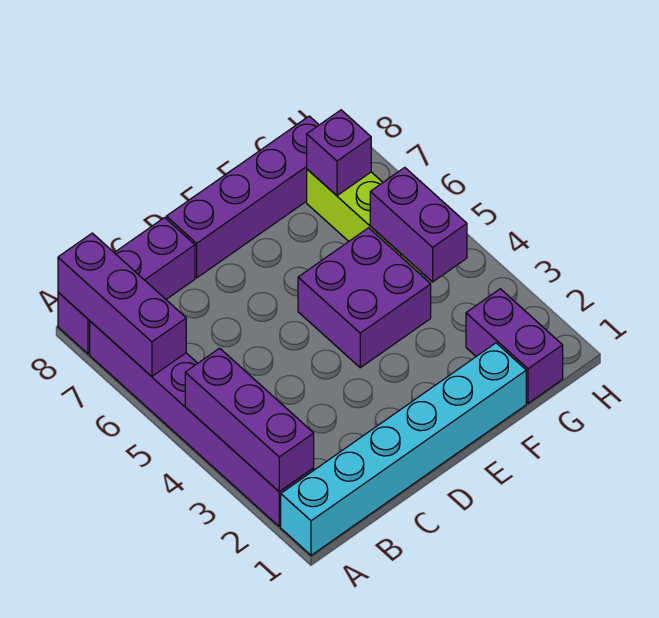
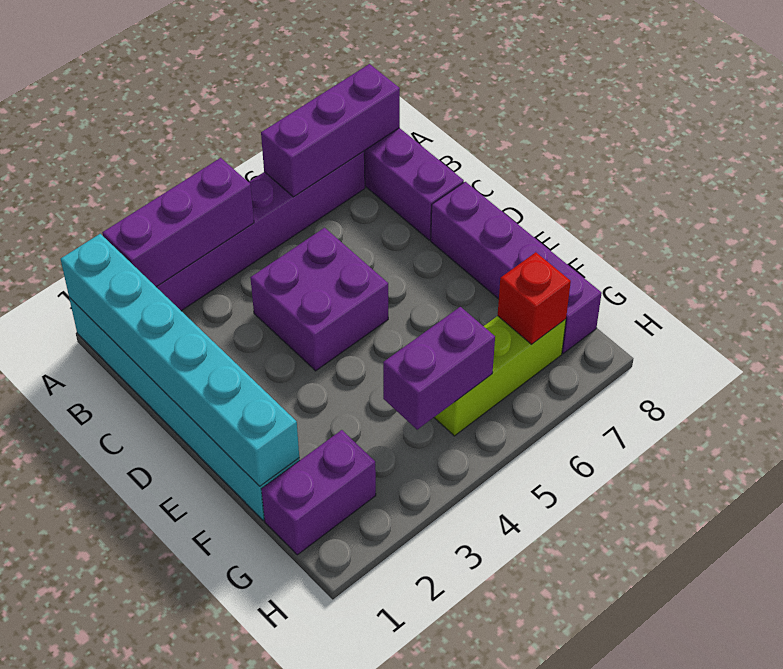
none -> cyan 1x6 brick [61,234,299,486]
purple 2x2 brick [298,228,431,368] -> purple 2x2 brick moved to [250,228,388,371]
purple 1x1 brick [307,110,371,196] -> red 1x1 brick [498,252,571,344]

